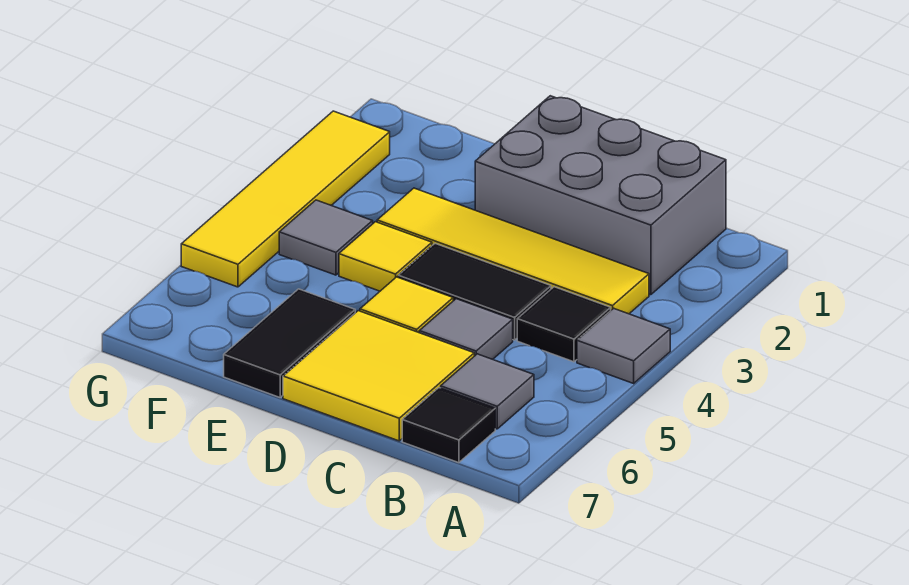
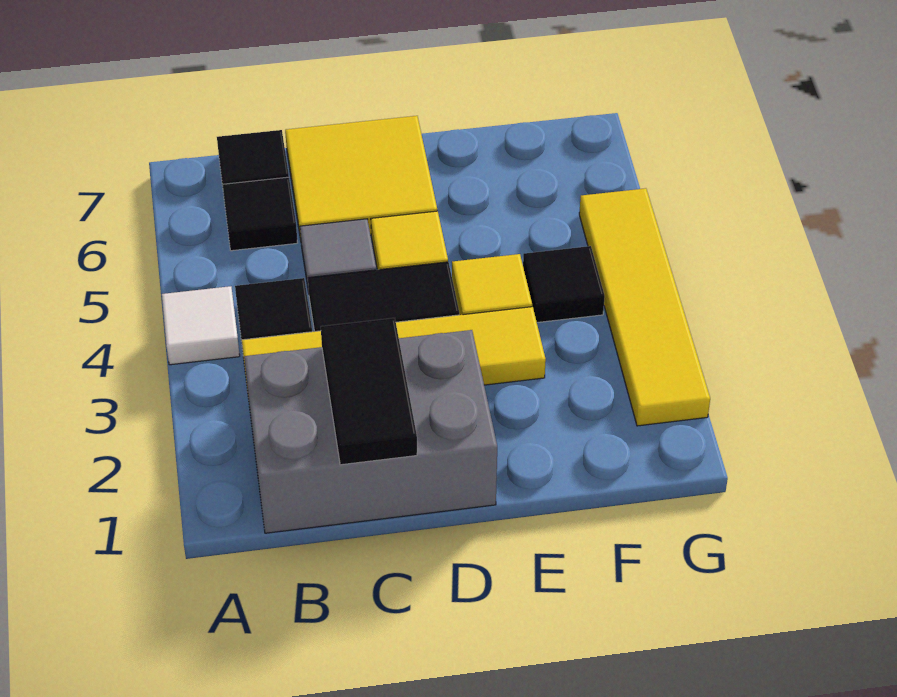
grey 1x1 tile [577,308,670,383] -> white 1x1 tile [162,286,240,365]
grey 1x1 tile [441,354,534,429] -> black 1x1 tile [223,177,298,251]
black 1x2 tile [224,289,355,397] -> black 1x2 tile moved to [321,318,417,465]
grey 1x1 tile [279,200,373,275] -> black 1x1 tile [523,246,605,323]

